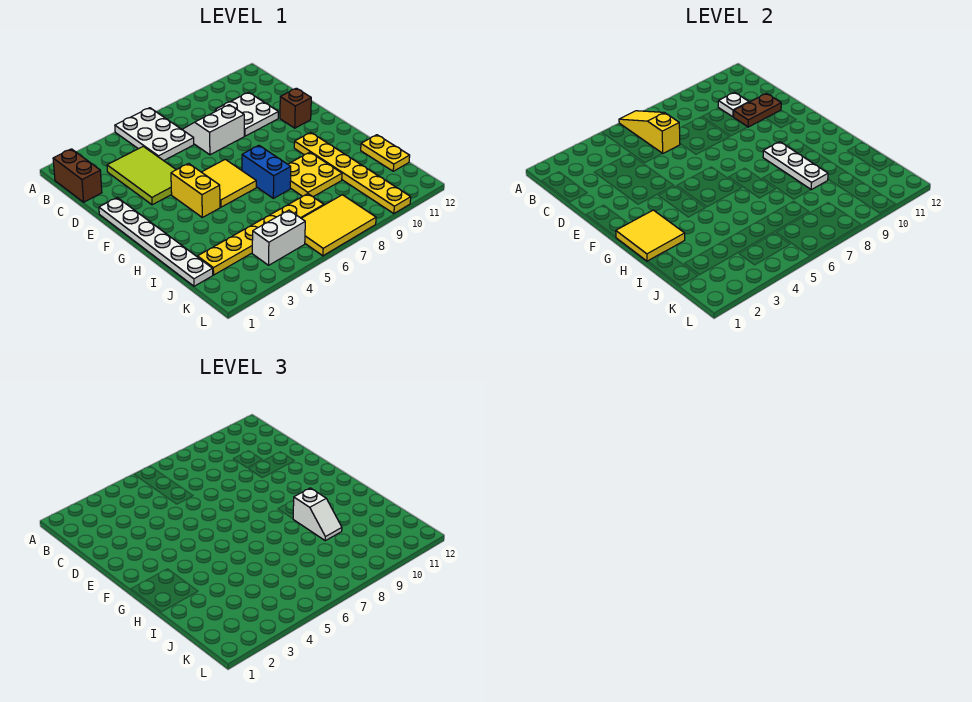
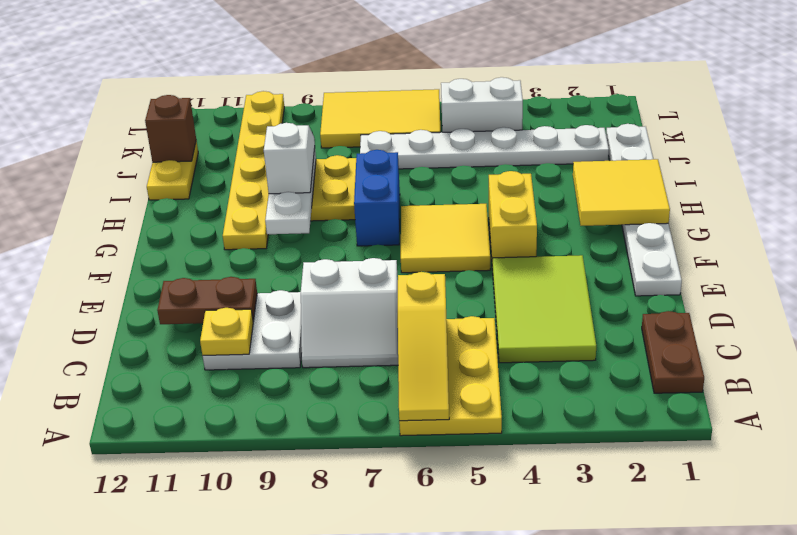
white 2x3 plate [115,108,194,161] -> yellow 2x3 plate [399,316,502,436]
brown 1x2 brick [53,149,102,202] -> brown 1x2 plate [642,311,704,393]
white 1x1 plate [718,92,749,117] -> yellow 1x1 plate [200,308,253,356]
brown 1x1 brick [280,88,311,128] -> brown 1x1 brick moved to [145,95,196,162]
yellow 1x6 plate [198,194,324,275] -> white 1x6 plate [360,125,609,169]

